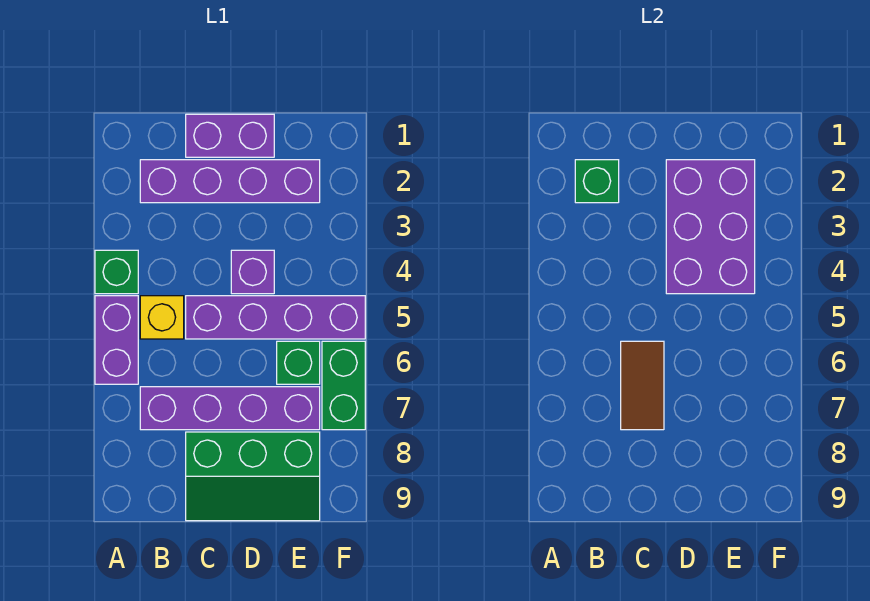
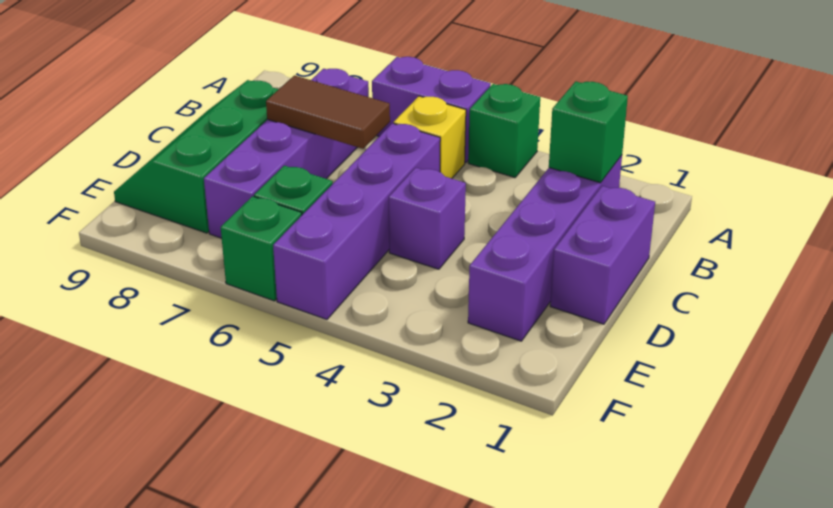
purple 2x3 brick [666,160,755,294] -> none
green 1x2 brick [322,341,365,430] -> green 1x1 brick [221,196,302,301]

